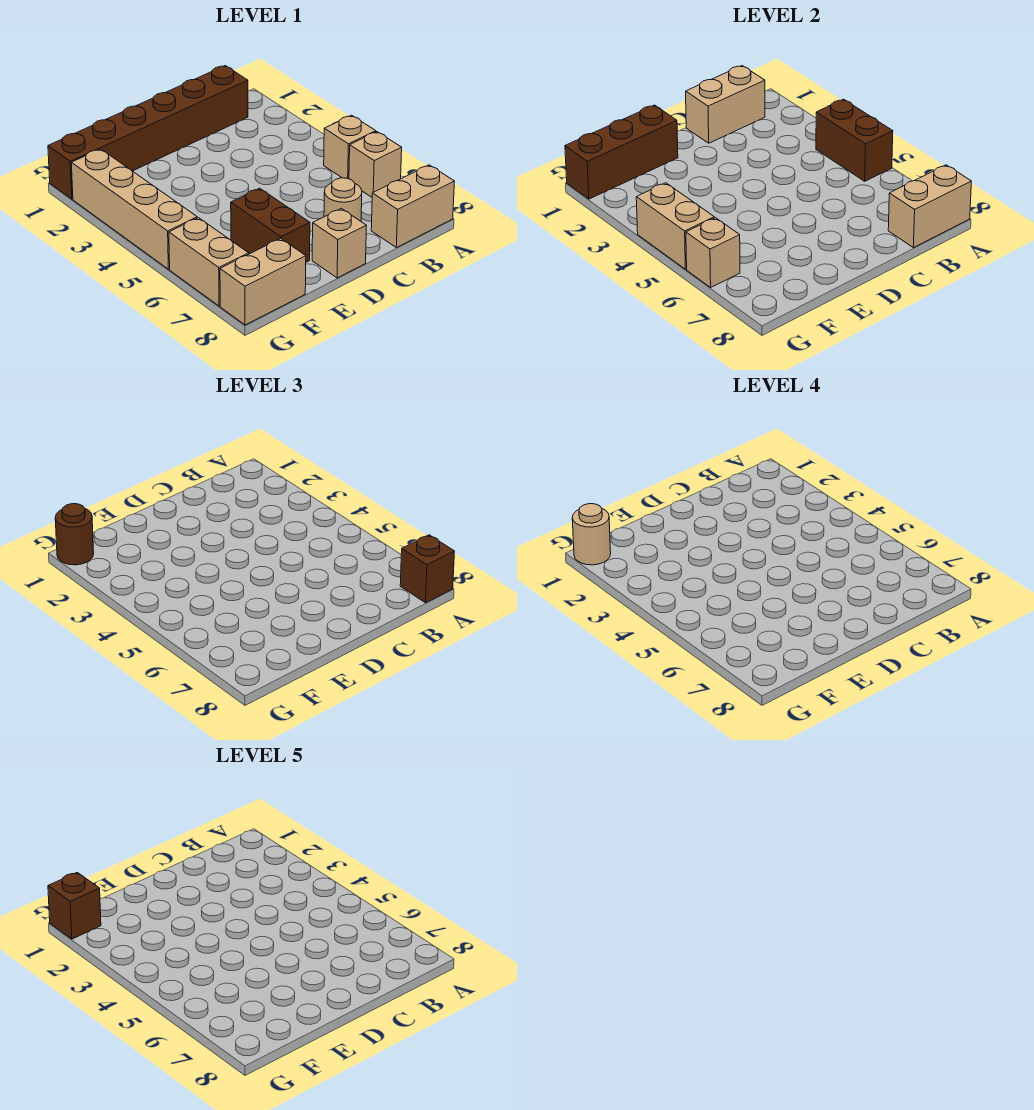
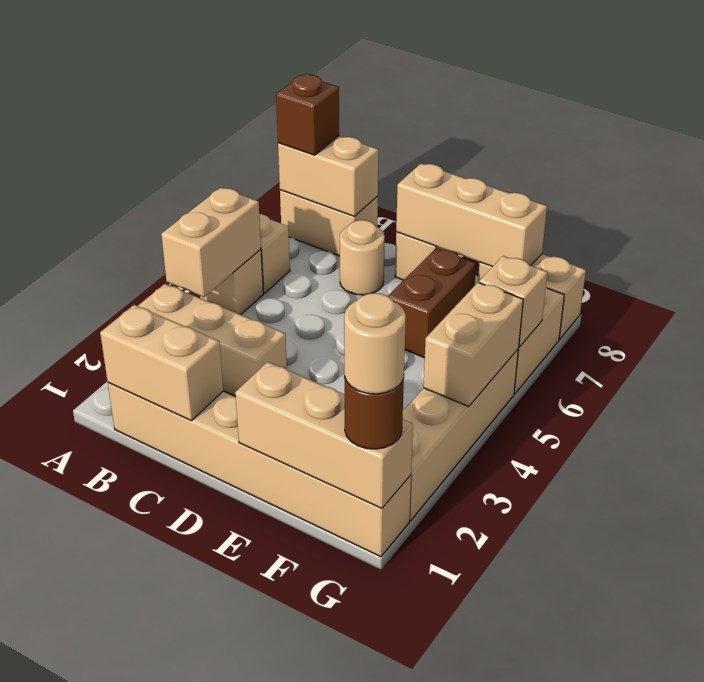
none -> tan 1x3 brick [138,284,287,396]
brown 1x2 brick [816,99,893,181] -> tan 1x2 brick [161,188,261,297]
brown 1x6 brick [48,66,248,199] -> tan 1x6 brick [108,383,411,557]
none -> tan 1x3 brick [396,164,547,267]
brown 1x3 brick [565,105,678,199] -> tan 1x3 brick [235,362,413,508]
brown 1x1 brick [48,873,101,939] -> none

